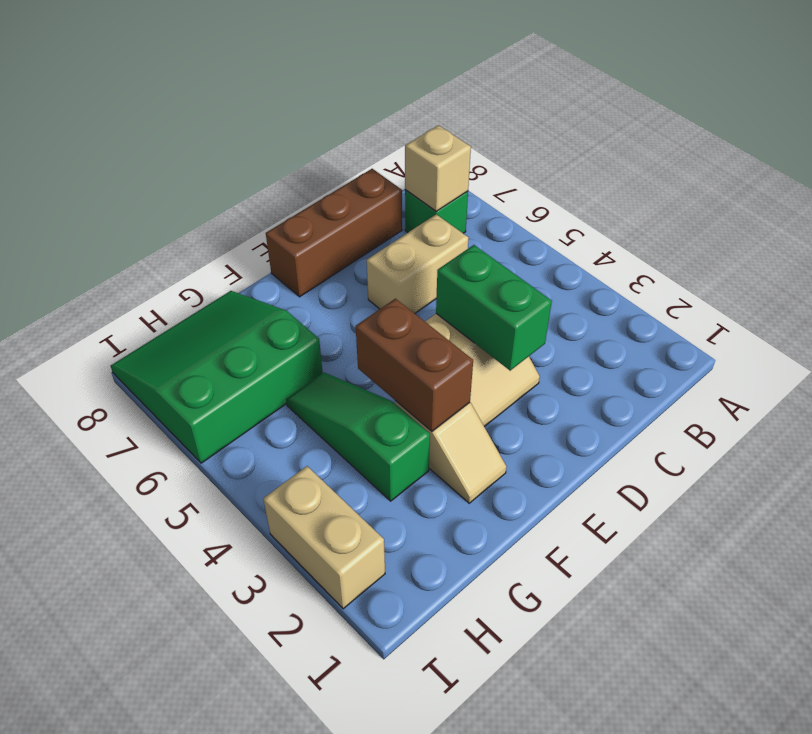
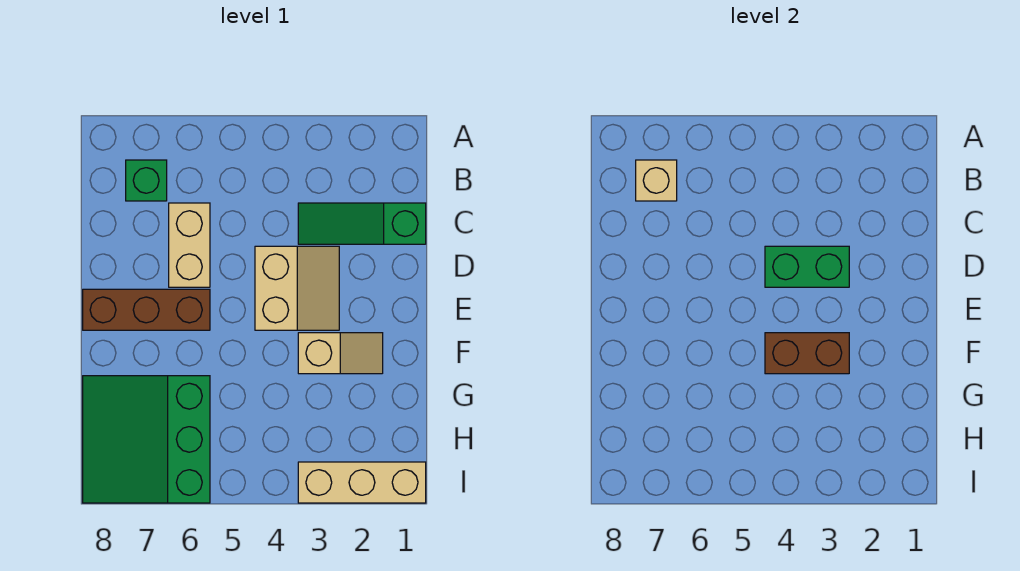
brown 1x3 brick [266,169,402,297] -> brown 1x3 brick turned to [83,289,210,330]
green 1x3 slope [286,373,430,501] -> green 1x3 slope moved to [298,203,426,244]
tan 1x2 brick [263,466,385,609] -> tan 1x3 brick [298,462,426,503]

